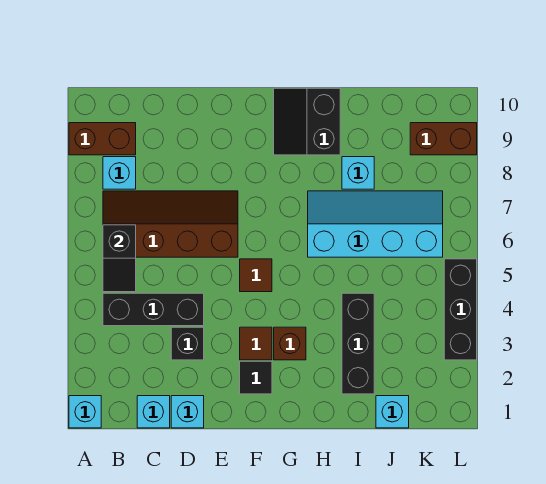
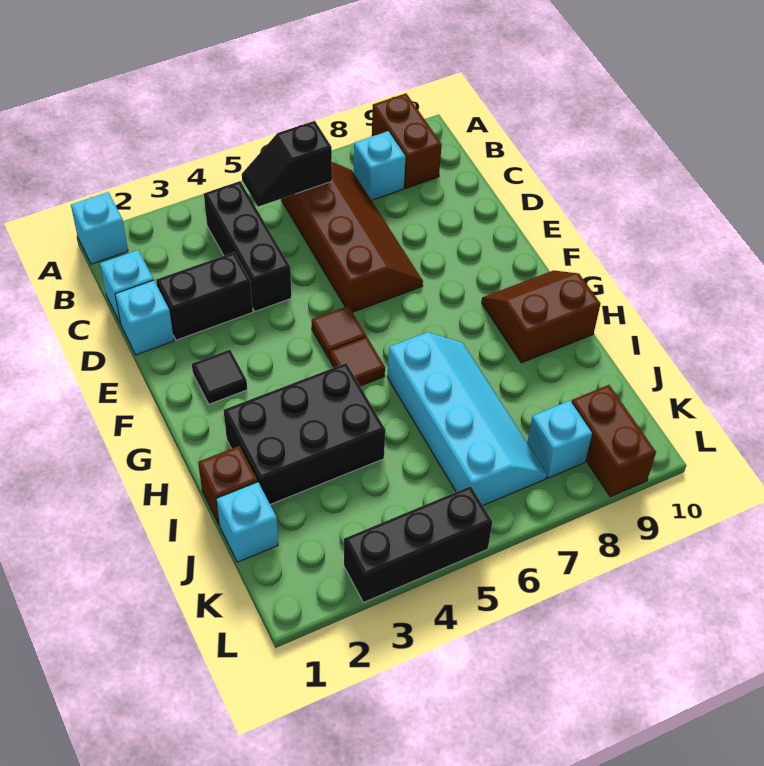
black 1x1 brick [171,327,204,360] -> black 1x2 brick [156,252,253,340]
brown 1x1 tile [240,327,272,360] -> brown 1x1 tile moved to [330,337,385,386]
brown 1x1 brick [274,327,306,360] -> brown 1x1 brick moved to [198,446,258,525]
black 2x2 slope [274,88,340,155] -> brown 2x2 slope [482,270,600,363]
black 1x3 brick [342,293,374,394] -> black 2x3 brick [224,363,385,504]
cyan 1x1 brick [342,157,374,189] -> cyan 1x1 brick moved to [527,401,592,478]

